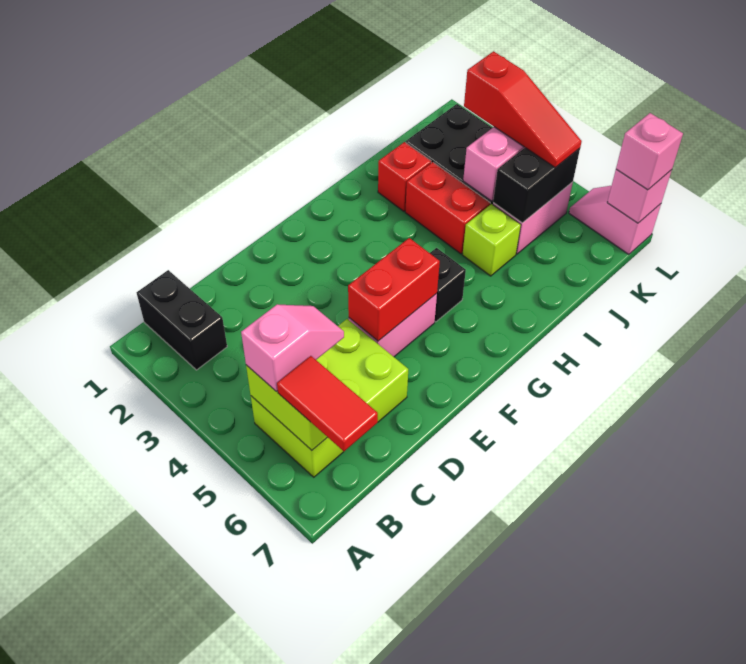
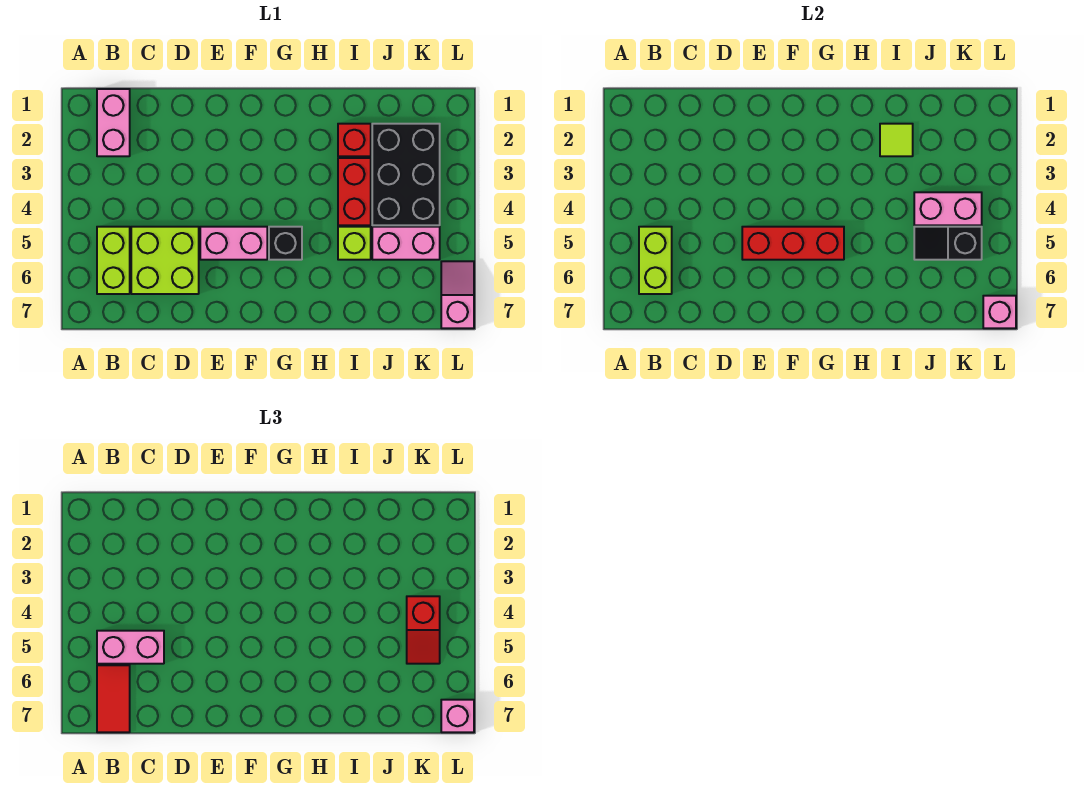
black 1x2 brick [136,270,227,370] -> pink 1x2 brick [97,89,130,156]
pink 1x2 slope [241,304,344,391] -> pink 1x2 brick [97,631,164,664]
red 1x2 brick [348,238,440,341] -> red 1x3 brick [742,227,844,260]
none -> lime 1x1 tile [880,124,913,156]
black 1x2 brick [493,148,580,223] -> black 1x2 slope [914,227,982,260]
red 1x3 slope [464,51,582,168] -> red 1x2 slope [407,596,440,664]

